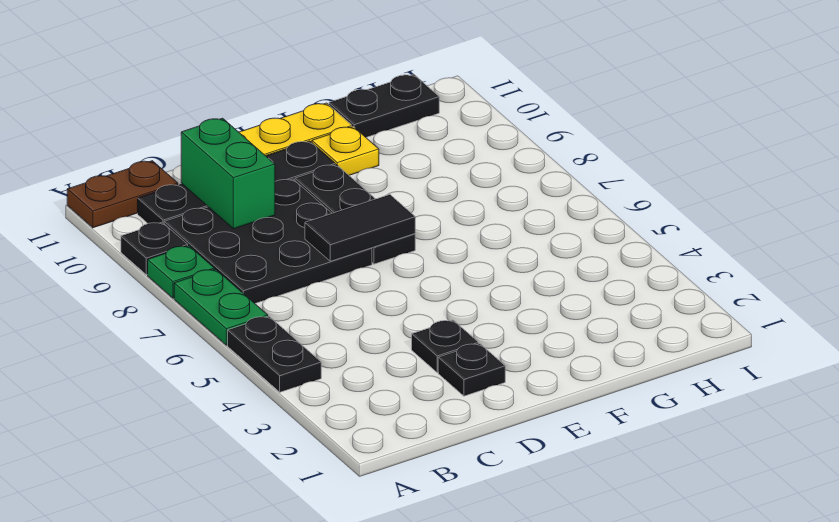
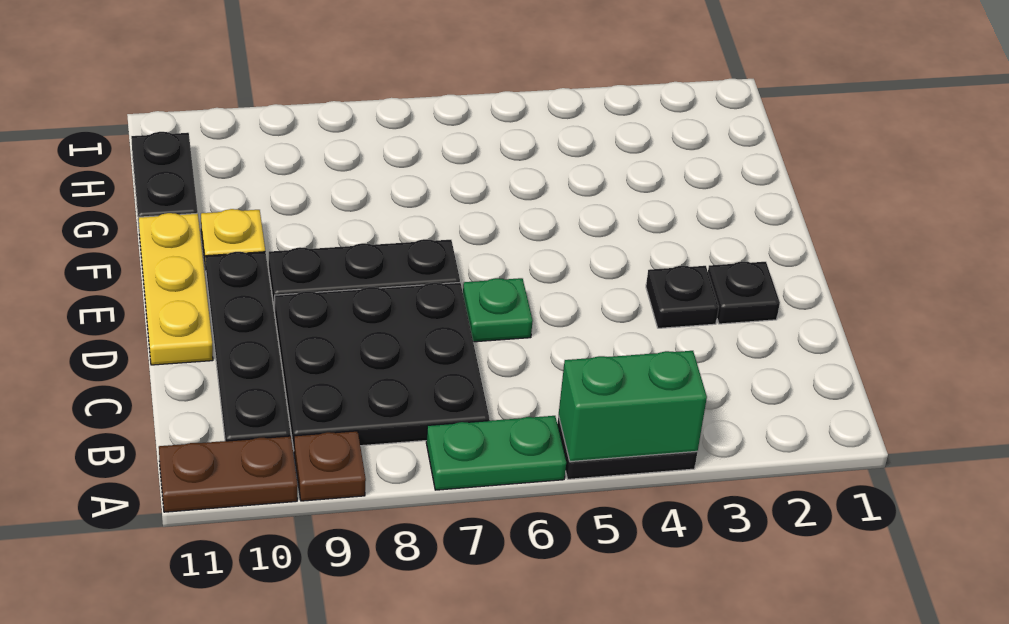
green 1x1 plate [148,246,214,298] -> green 1x1 plate moved to [463,278,533,342]
black 1x1 plate [121,222,188,275] -> brown 1x1 plate [294,431,366,501]
brown 1x2 plate [67,161,178,228] -> brown 1x2 plate turned to [159,436,298,512]
green 1x2 brick [181,118,275,229] -> green 1x2 brick moved to [559,351,707,462]
black 1x2 tile [305,194,415,261] -> none

